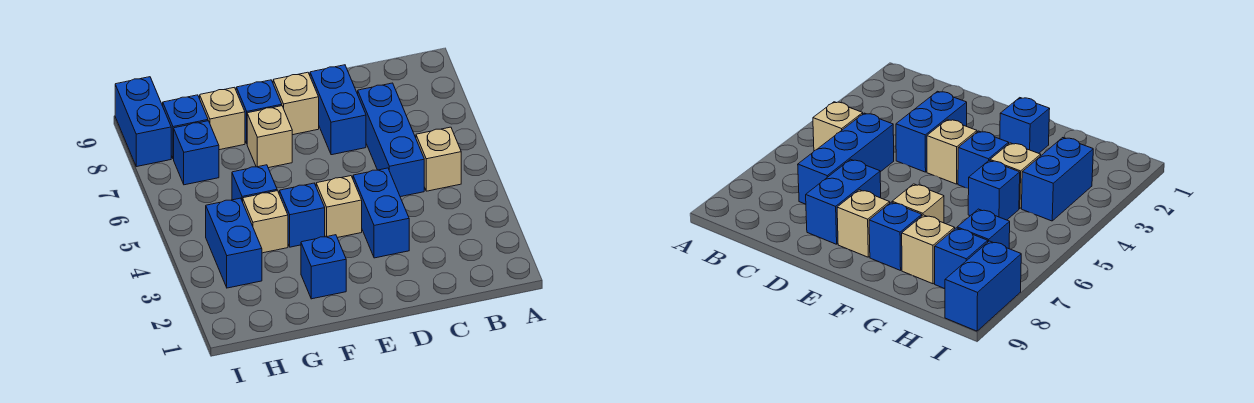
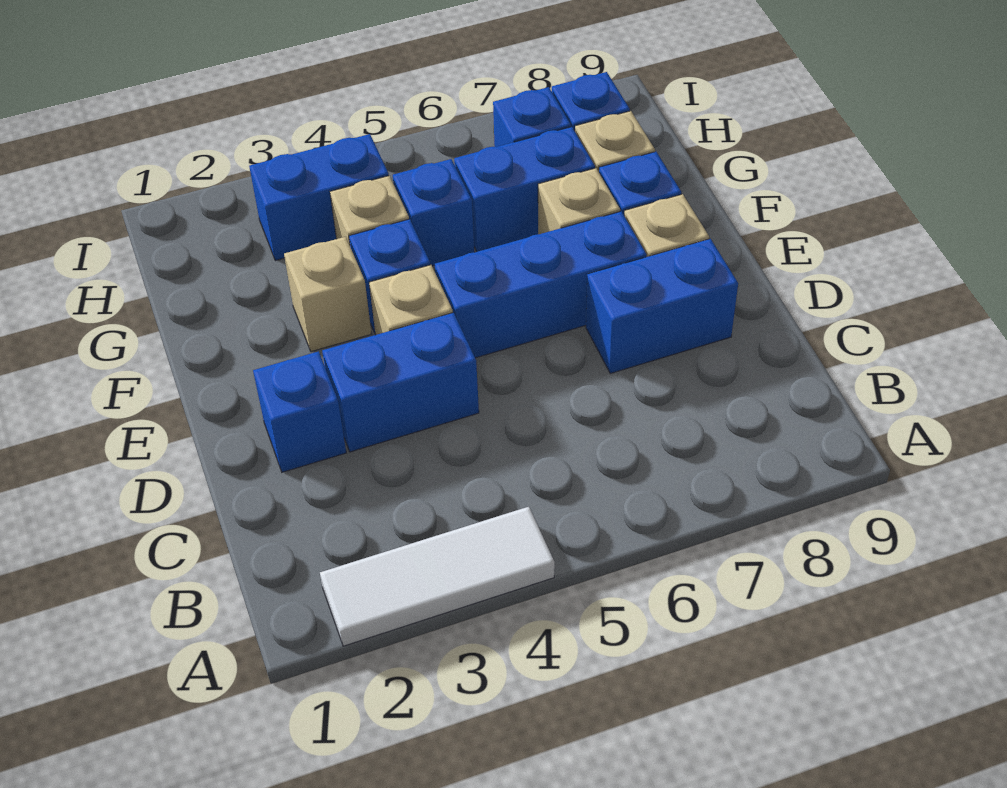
none -> white 1x3 tile [320,507,555,646]
tan 1x1 brick [416,127,461,191] -> tan 1x1 brick moved to [284,237,372,352]
blue 1x3 brick [358,83,424,197] -> blue 1x3 brick moved to [435,211,647,358]
blue 1x1 brick [301,235,346,299] -> blue 1x1 brick moved to [253,351,346,472]
blue 1x2 brick [115,77,171,167] -> blue 1x2 brick moved to [454,127,595,252]

